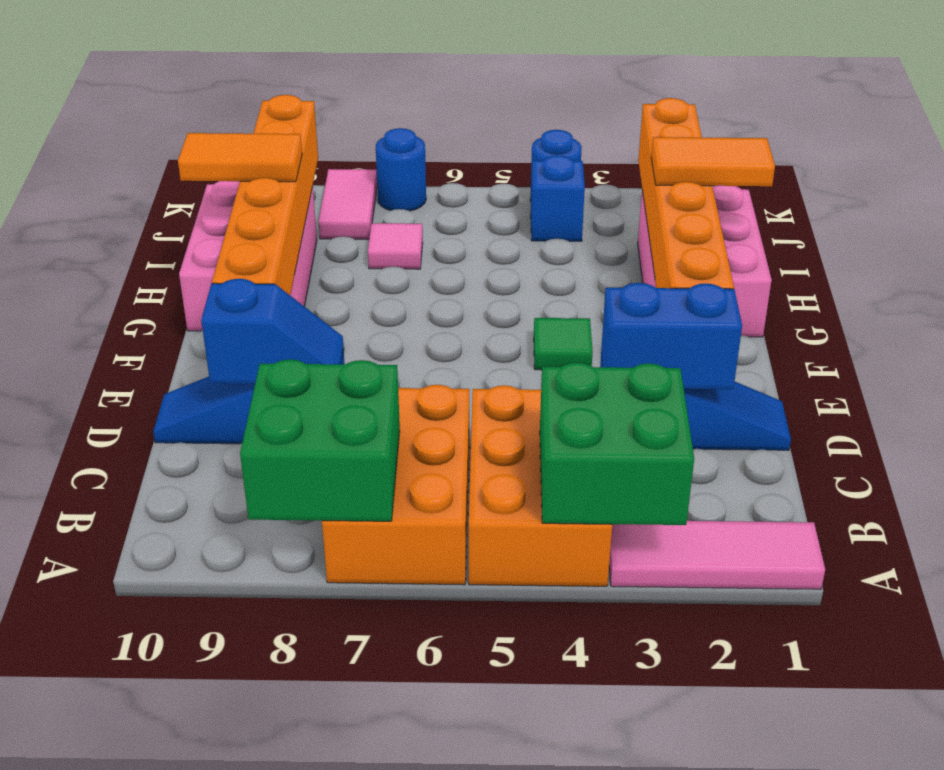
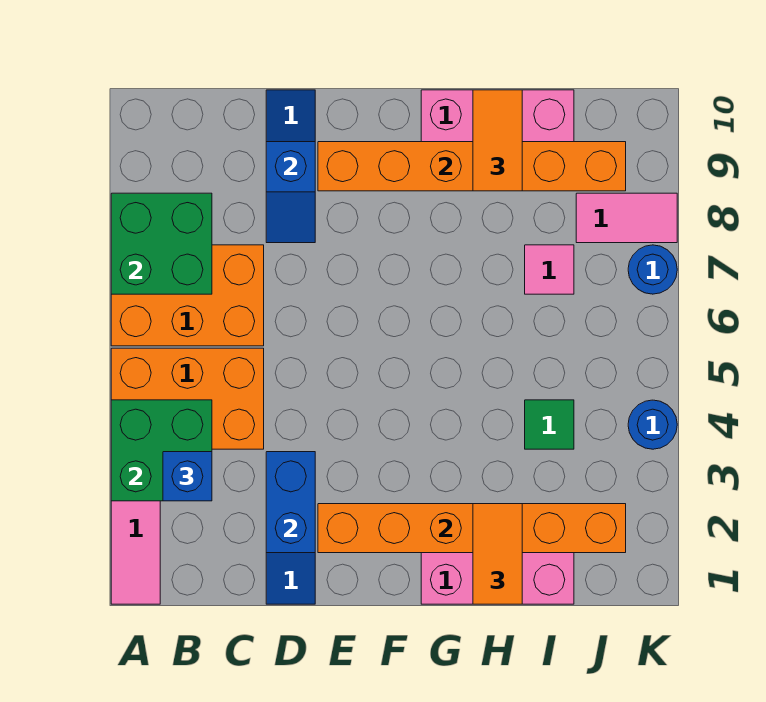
green 1x1 tile [534,318,593,370] -> green 1x1 tile moved to [525,400,574,449]
blue 1x1 brick [531,155,585,241] -> blue 1x1 brick moved to [163,452,212,501]

